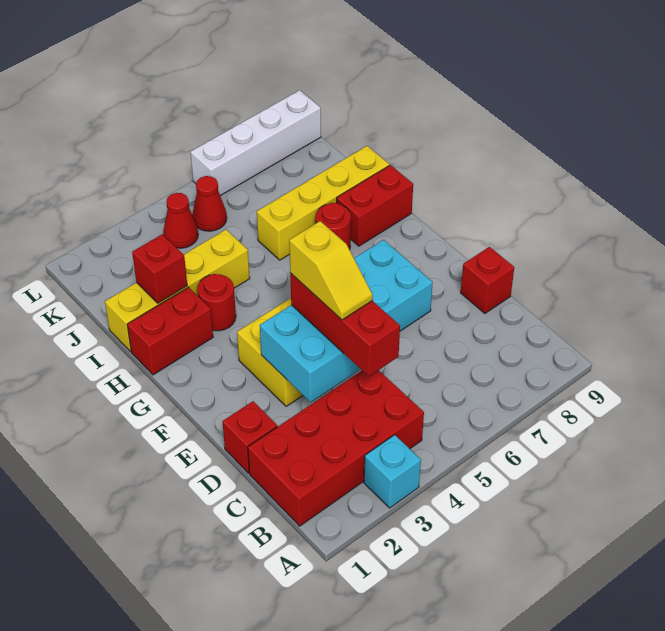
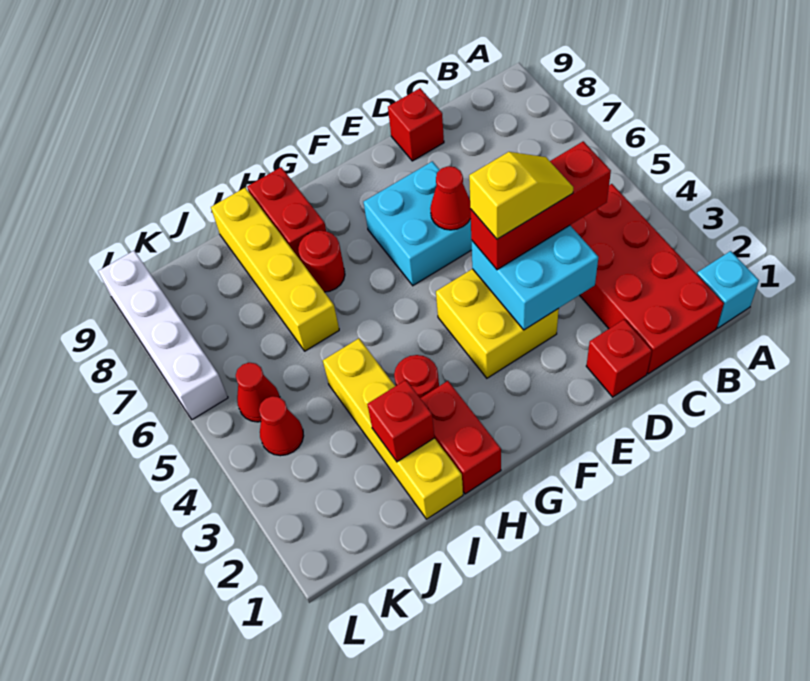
cyan 1x1 brick [364,435,421,508] -> cyan 1x1 brick moved to [697,251,759,328]
none -> red 1x1 cone [430,166,471,230]

